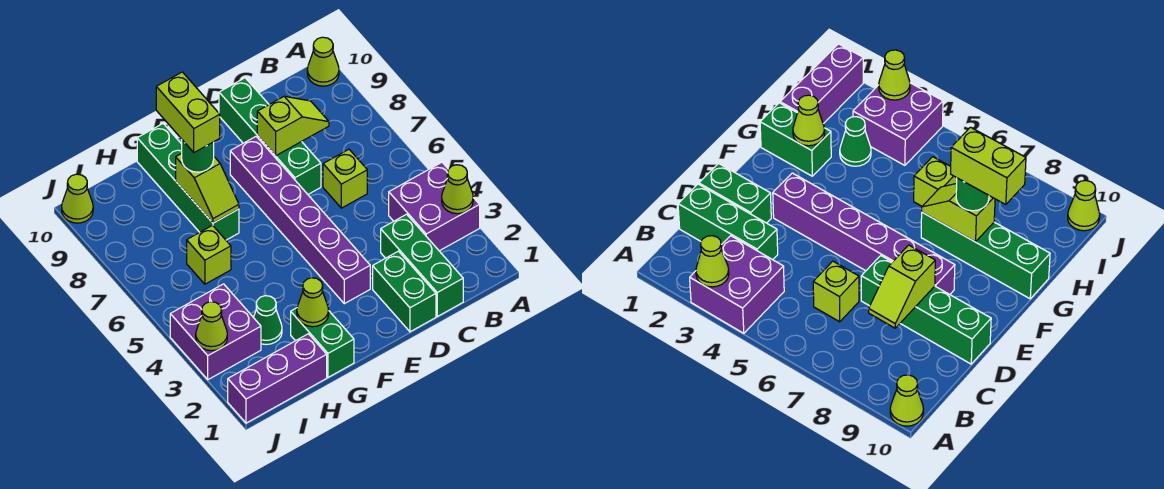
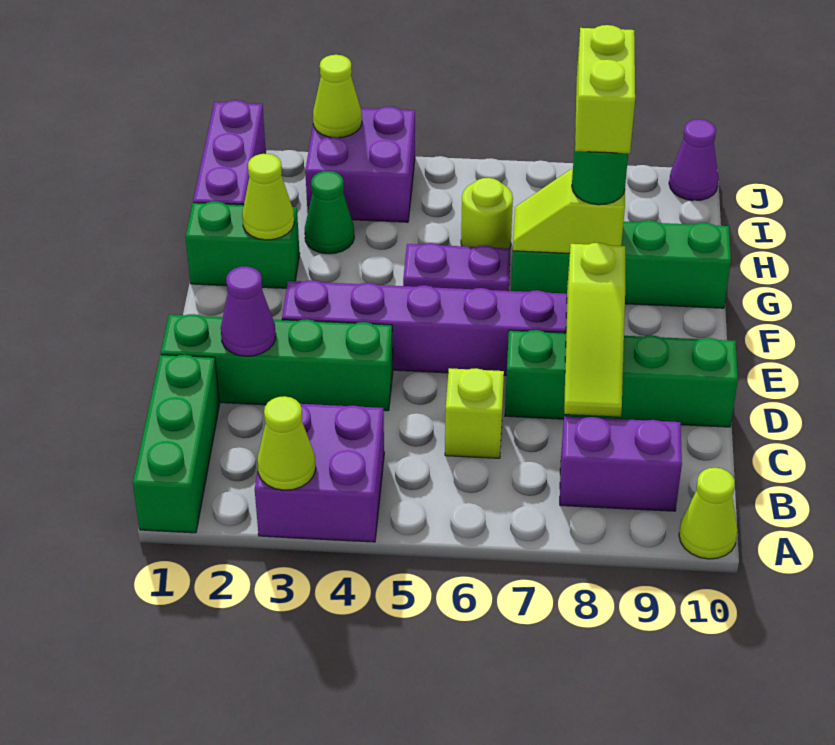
none -> purple 1x2 brick [560,416,682,511]
green 1x3 brick [381,214,463,316] -> green 1x3 brick turned to [133,355,220,533]
lime 1x2 slope [257,96,329,156] -> lime 1x3 slope [564,243,625,417]
green 1x2 brick [373,251,436,332] -> green 1x4 brick [161,314,393,411]
none -> purple 1x1 cone [221,266,276,356]
none -> purple 1x2 plate [403,243,511,291]
lime 1x2 brick [156,72,220,152] -> lime 1x2 brick turned to [575,25,635,153]
lime 1x1 brick [187,225,231,284] -> lime 1x1 round brick [461,178,513,249]
lime 1x1 cone [62,174,93,223] -> purple 1x1 cone [669,119,719,201]

